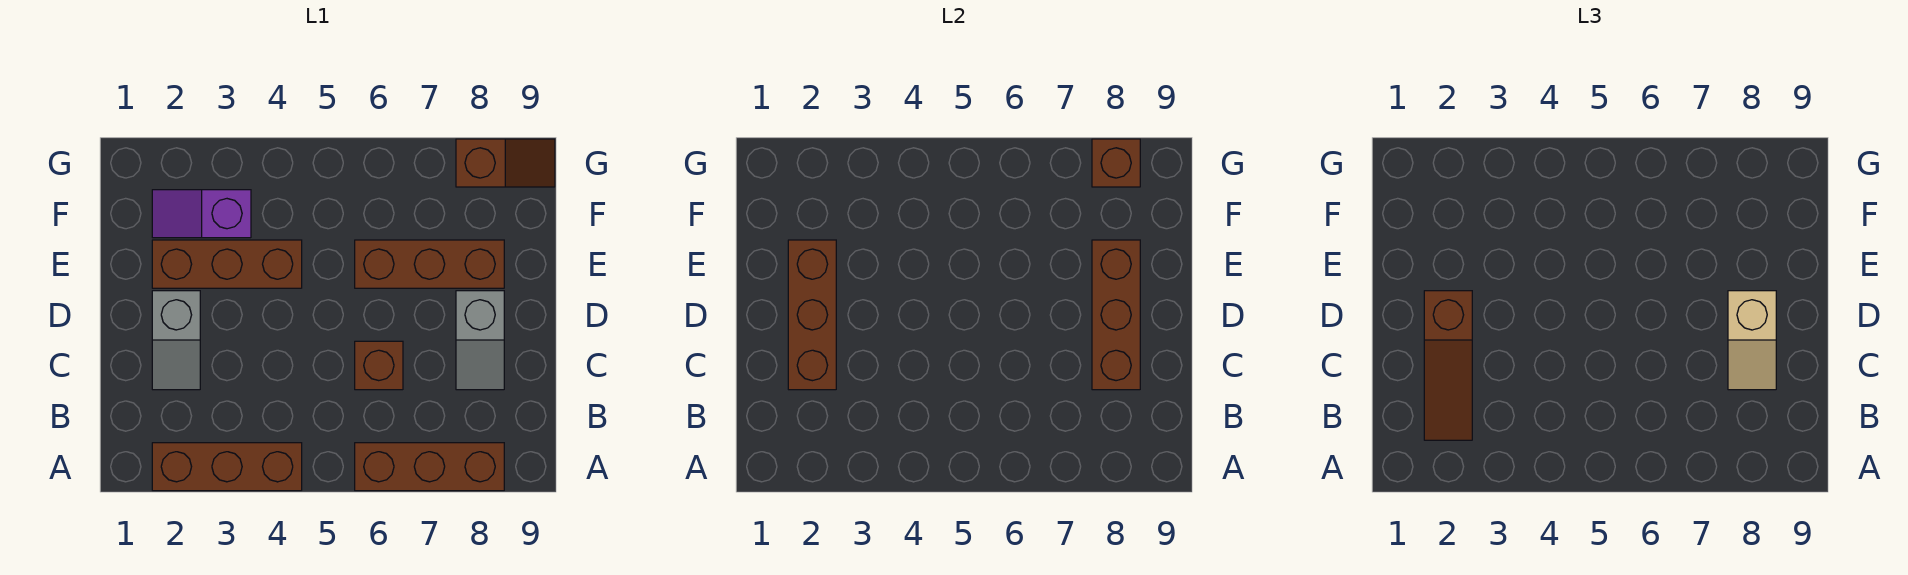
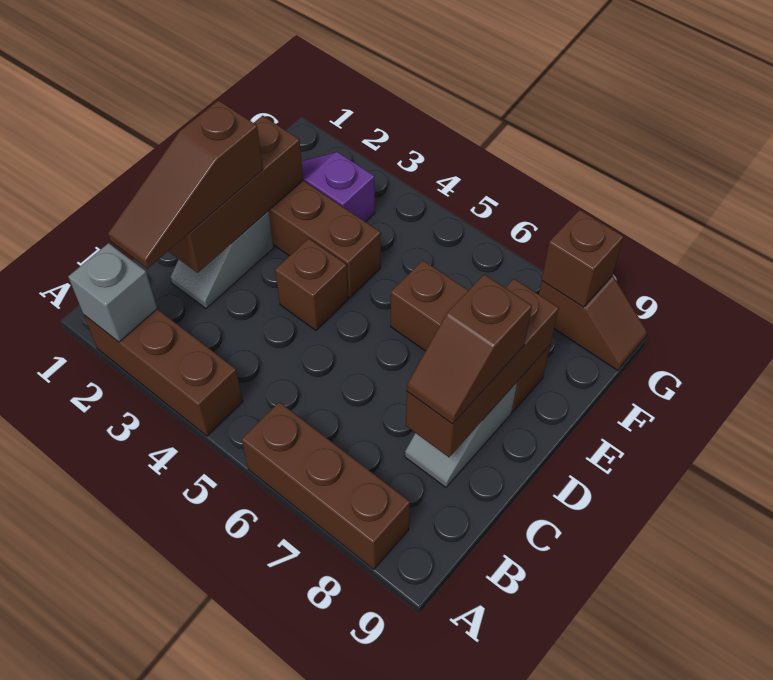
none -> grey 1x1 brick [68,243,157,342]
brown 1x1 brick [355,341,403,390] -> brown 1x1 brick moved to [275,239,348,330]
tan 1x2 slope [1728,291,1776,390] -> brown 1x2 slope [407,274,532,424]

